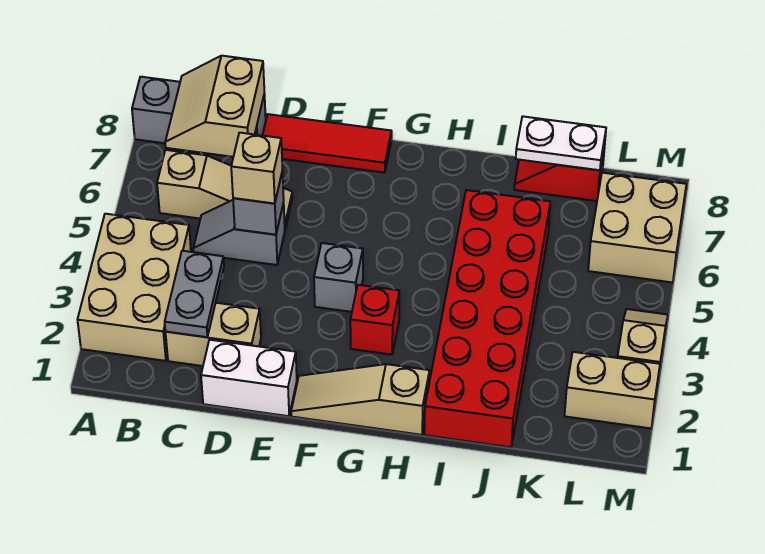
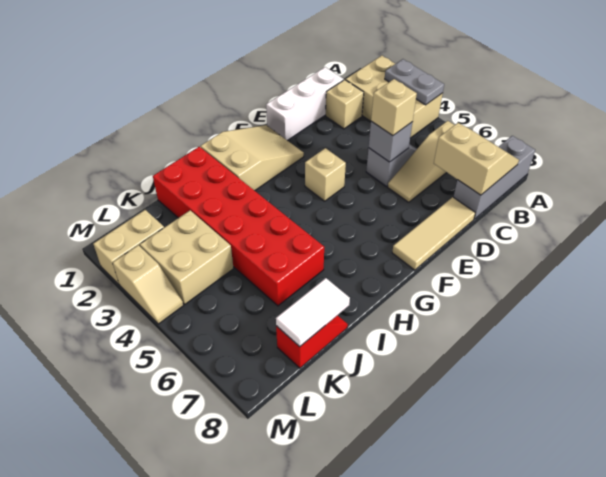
tan 1x2 brick [166,303,261,366] -> tan 1x1 brick [326,80,364,129]
grey 1x2 plate [165,251,224,337] -> grey 1x2 plate moved to [385,59,444,105]
white 1x2 brick [201,340,297,416] -> white 1x3 brick [266,67,344,141]
red 1x3 tile [262,114,392,173] -> tan 1x3 tile [392,197,475,270]
tan 1x3 slope [291,364,430,435] -> tan 2x3 slope [200,125,304,191]
grey 1x1 brick [314,243,363,312] -> tan 1x1 brick [305,148,346,201]
red 1x1 brick [350,285,399,355] -> none
white 1x2 plate [516,116,606,170] -> white 1x2 tile [276,278,350,347]
tan 2x2 brick [588,173,686,283] -> tan 2x2 brick moved to [140,210,233,304]

